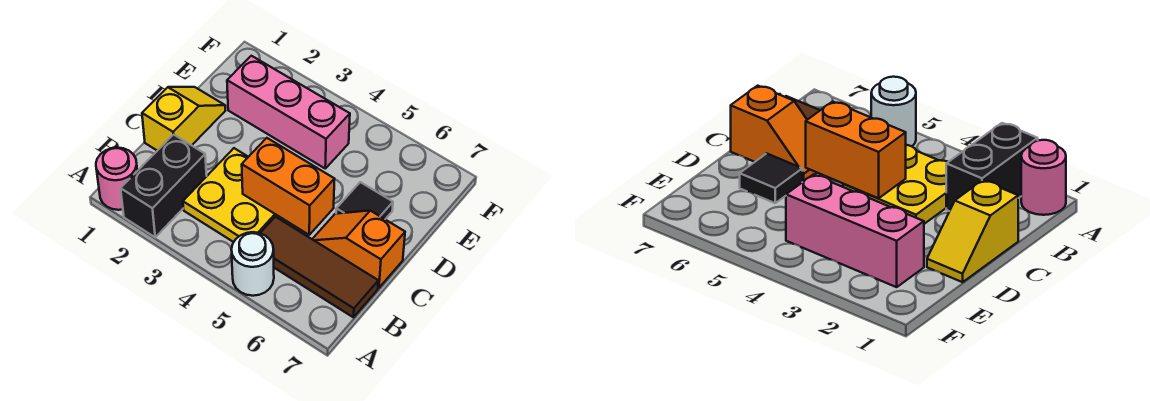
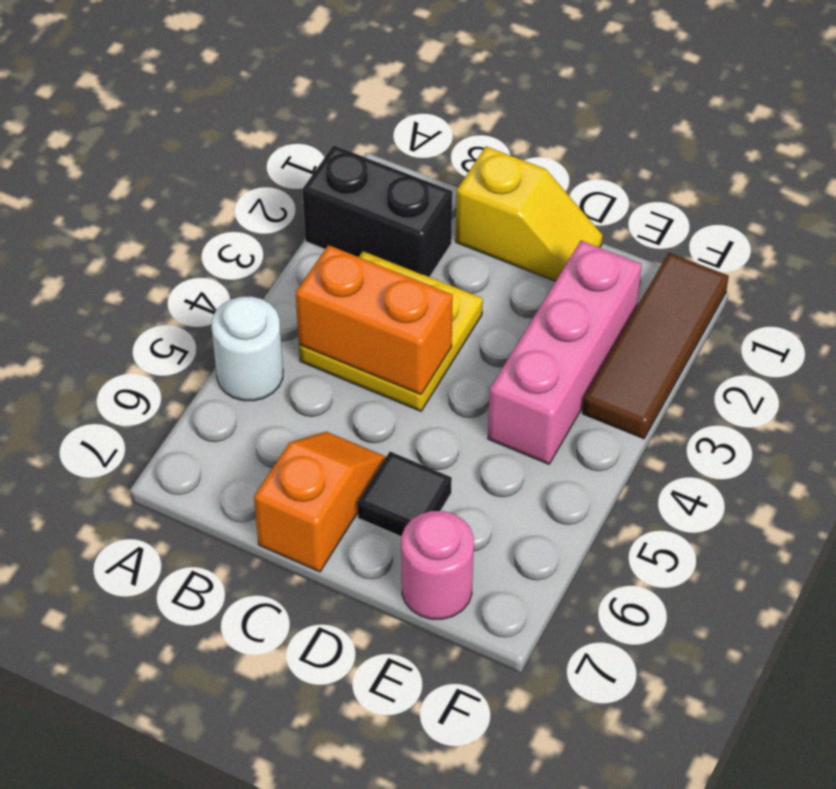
pink 1x1 round brick [96,148,137,210] -> pink 1x1 round brick moved to [401,511,474,619]
brown 1x3 tile [260,217,378,317] -> brown 1x3 tile moved to [583,253,729,439]
orange 1x2 brick [242,138,335,235] -> orange 1x2 brick turned to [296,245,453,395]

